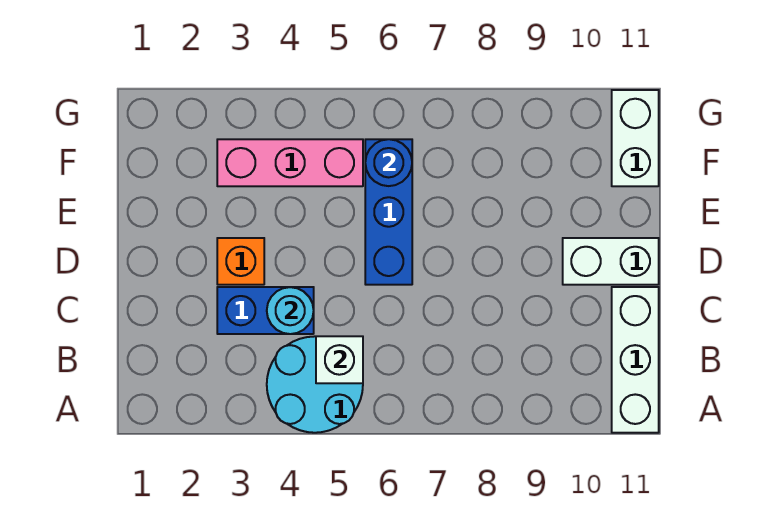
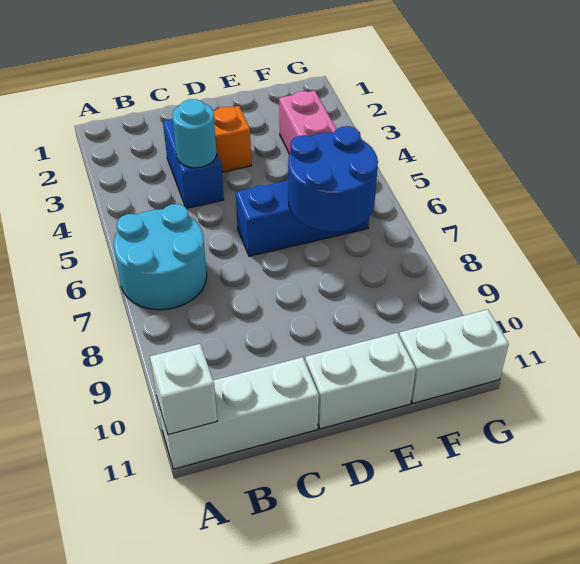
cyan 2x2 round brick [267,336,363,433] -> cyan 2x2 round brick moved to [114,204,207,310]
white 1x1 brick [316,336,363,383] -> white 1x1 brick moved to [150,344,217,434]
white 1x2 brick [563,238,659,285] -> white 1x2 brick turned to [305,333,416,429]
blue 1x1 round brick [365,139,412,186] -> blue 2x2 round brick [288,126,378,232]

